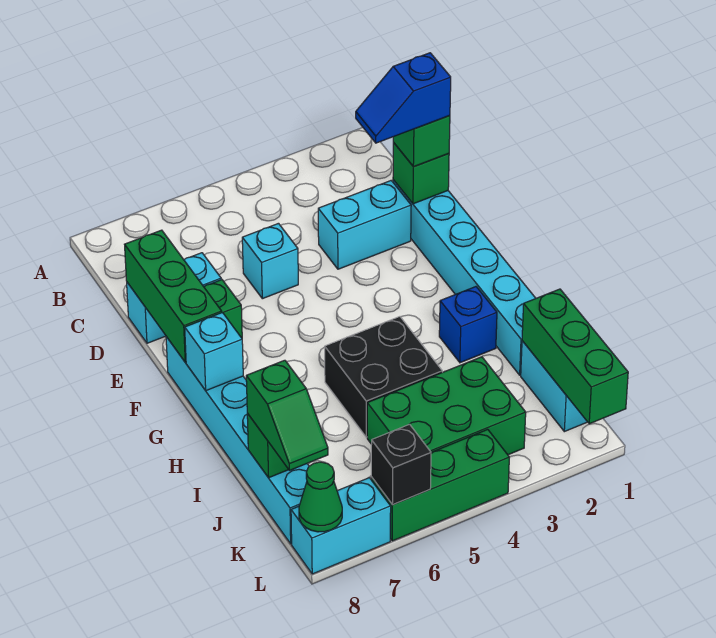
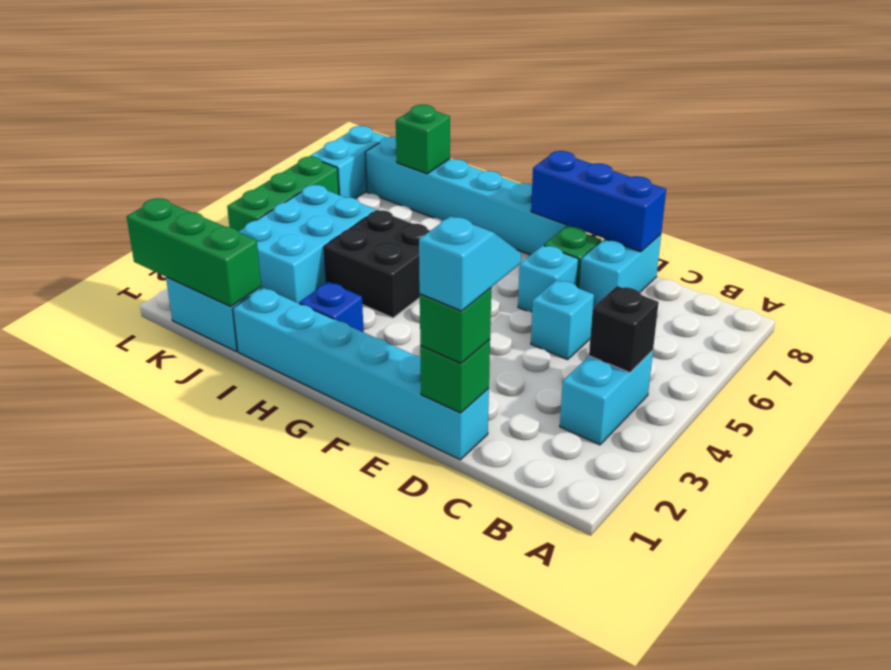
blue 1x2 slope [356,53,451,143] -> cyan 1x2 slope [419,216,521,311]
cyan 1x2 brick [318,181,411,269] -> cyan 1x2 brick moved to [560,350,653,445]
green 1x3 brick [125,230,222,362] -> blue 1x3 brick [531,151,666,252]
cyan 1x1 brick [185,313,243,390] -> cyan 1x1 brick moved to [518,245,579,313]
green 2x3 brick [367,357,526,455] -> cyan 2x3 brick [238,185,376,303]
green 1x2 slope [246,360,328,470] -> none
black 1x1 brick [371,424,431,505] -> black 1x1 brick moved to [589,286,659,373]
green 1x1 cone [299,462,342,532] -> none

